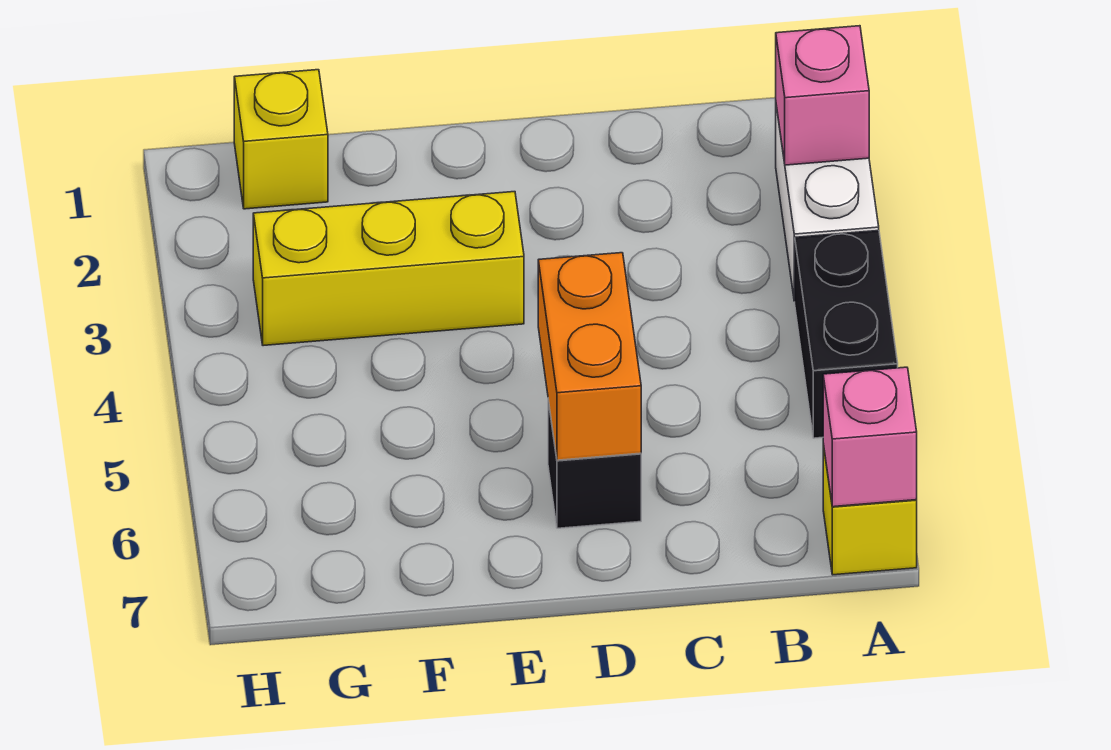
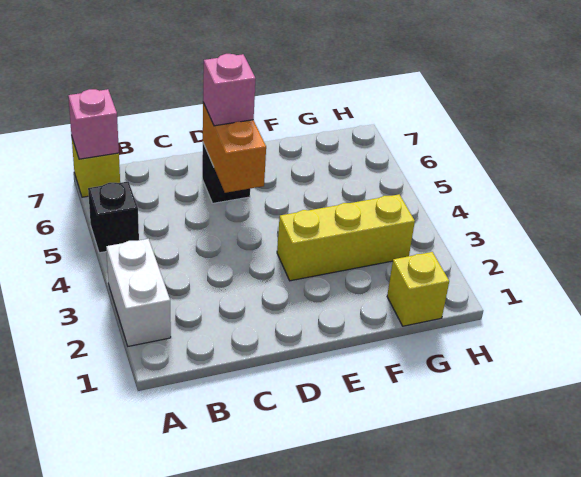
pink 1x1 brick [776,26,869,165] -> pink 1x1 brick moved to [203,54,256,126]
black 1x2 brick [795,231,898,438] -> black 1x1 brick [88,182,139,253]

